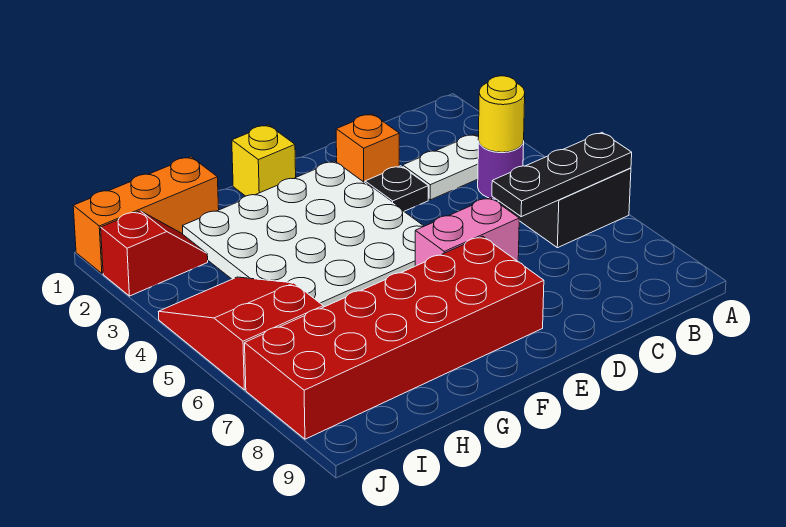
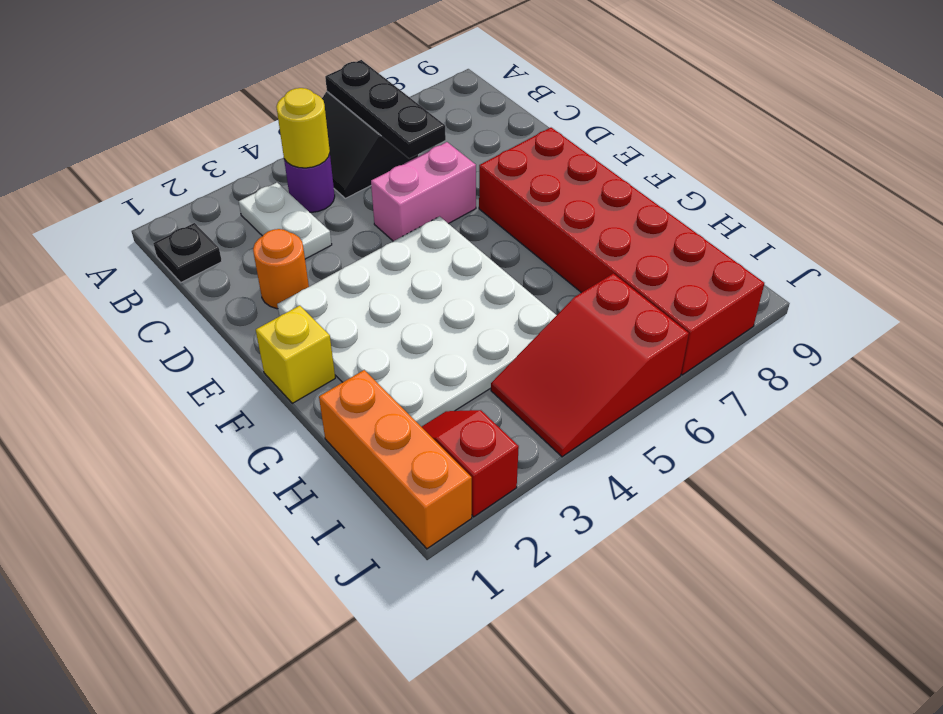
orange 1x1 brick [336,114,399,183] -> orange 1x1 round brick [253,229,309,309]
black 1x1 plate [365,166,428,211] -> black 1x1 plate moved to [153,223,222,282]
pink 1x2 brick [415,198,519,266] -> pink 1x2 brick turned to [371,142,476,241]

